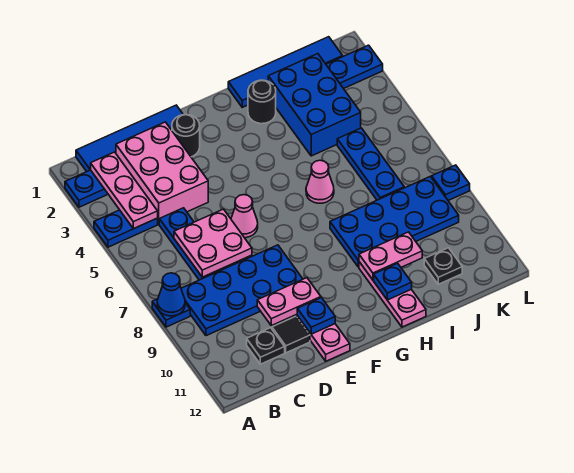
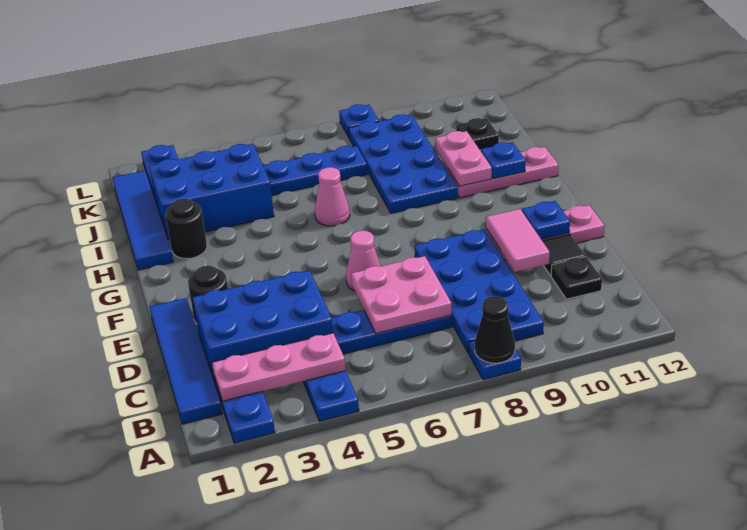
blue 1x1 cone [157,273,185,316] -> black 1x1 cone [475,296,515,363]
pink 2x3 brick [116,122,208,224] -> blue 2x3 brick [193,270,333,383]
pink 1x2 plate [257,278,321,326] -> pink 1x2 tile [486,209,550,272]

